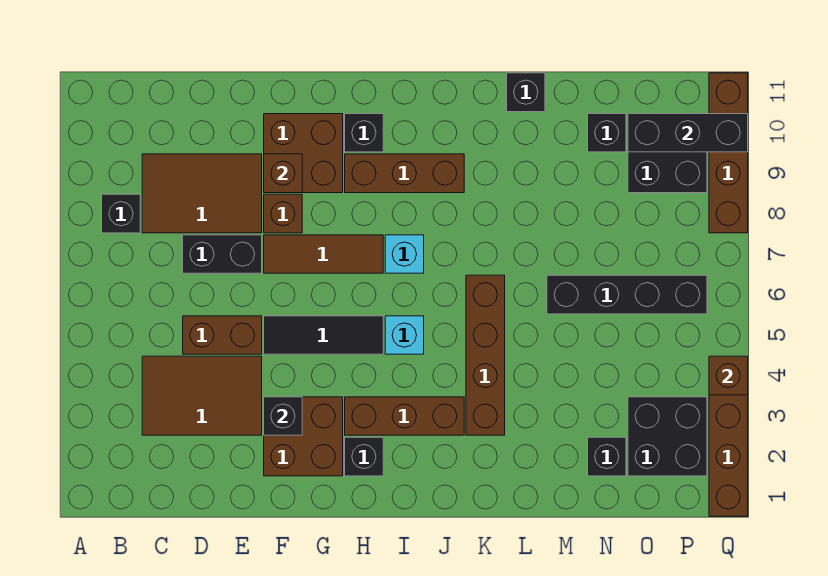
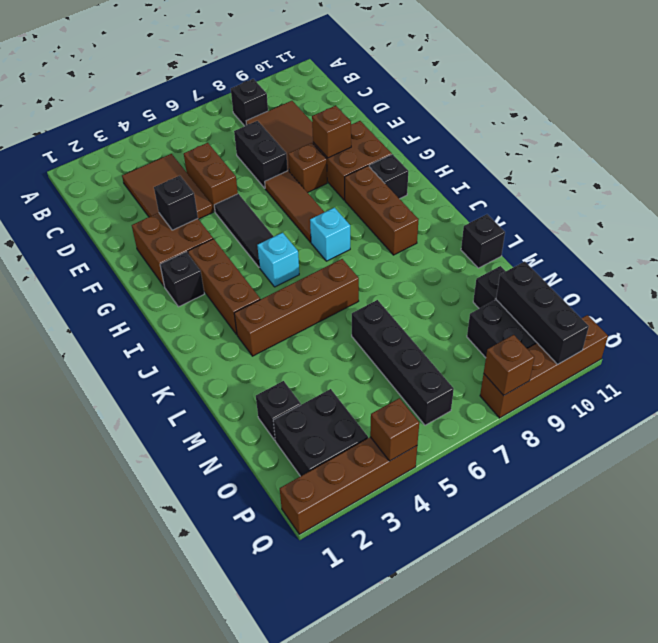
none -> brown 1x1 brick [484,335,534,395]

